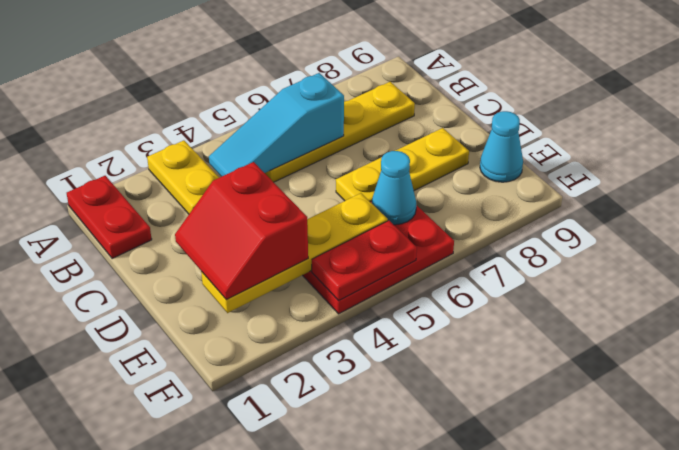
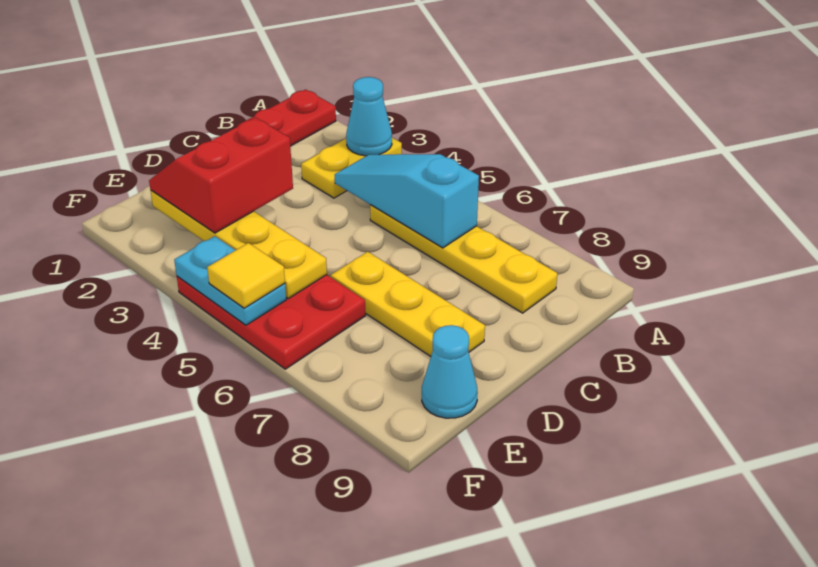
cyan 1x1 cone [372,151,416,225] -> cyan 1x1 cone moved to [346,77,392,156]
red 1x2 plate [312,221,417,301] -> cyan 1x2 plate [174,236,286,325]
none -> yellow 1x1 tile [207,243,285,308]

